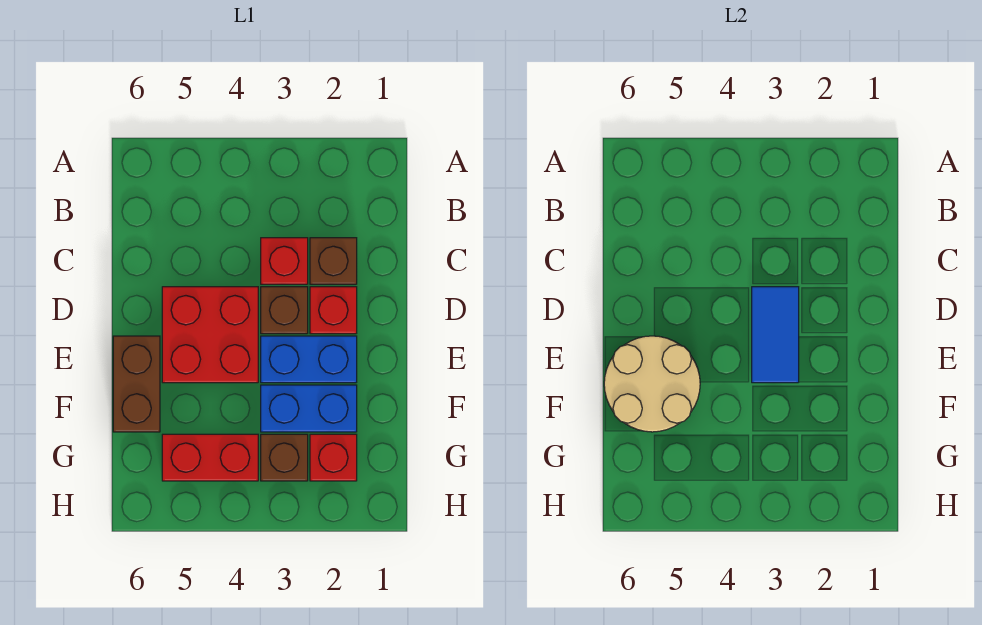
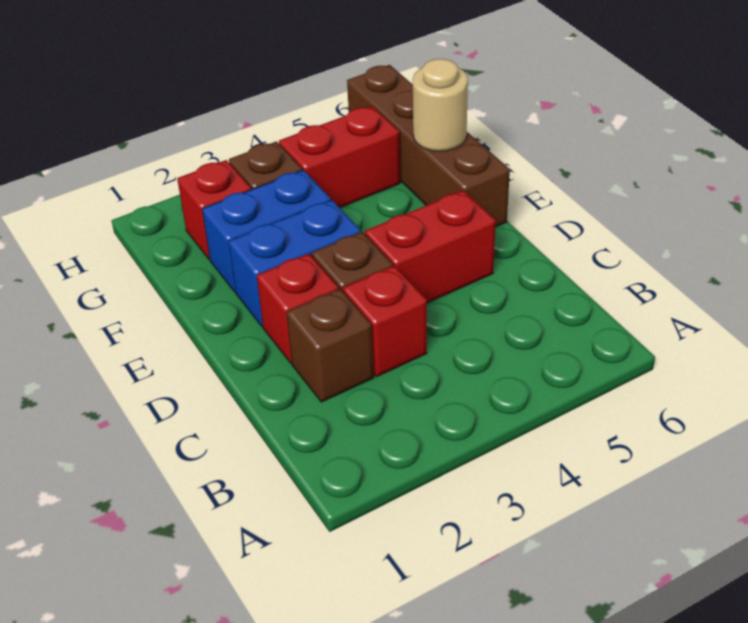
blue 1x2 tile [752,287,799,383] -> none
red 2x2 brick [162,287,258,383] -> red 1x2 brick [365,190,496,303]
tan 2x2 round brick [604,336,700,432] -> tan 1x1 round brick [413,59,468,151]
brown 1x2 brick [113,336,160,432] -> brown 1x4 brick [347,65,510,227]

